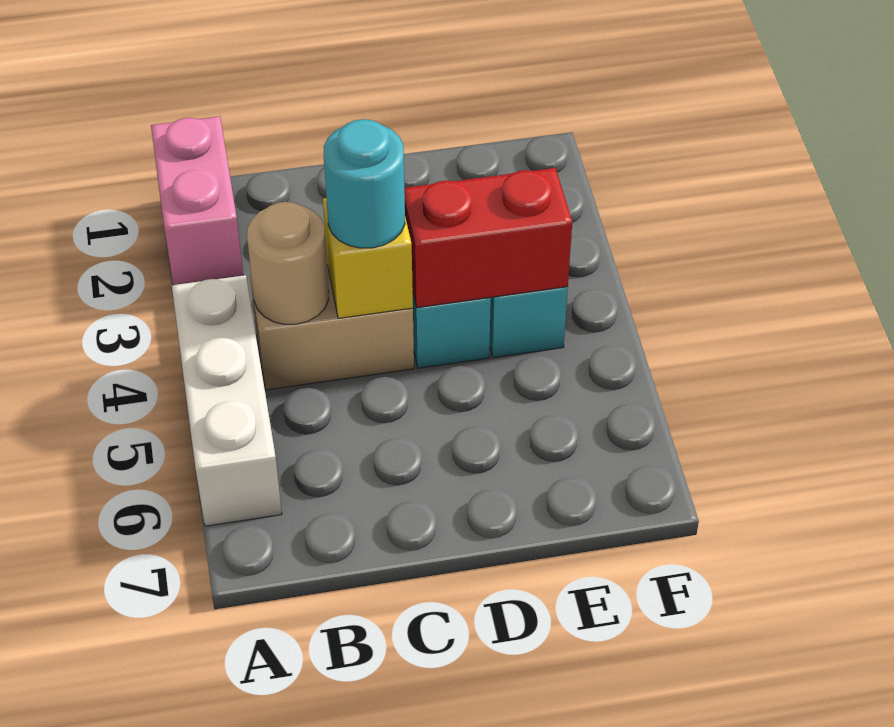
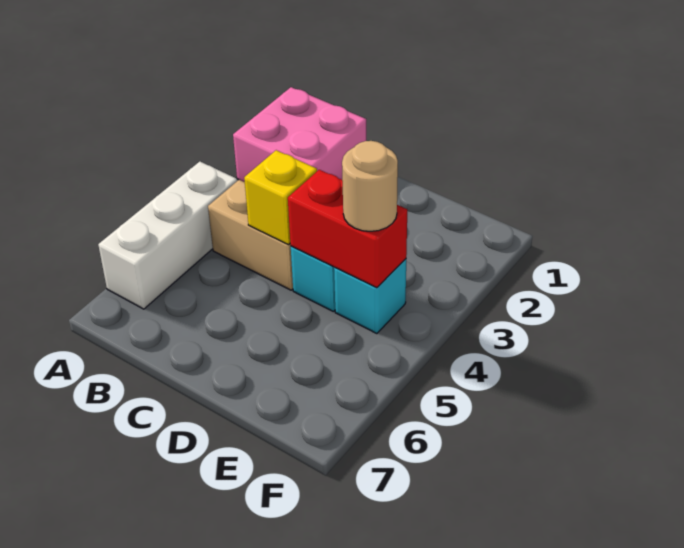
pink 1x2 brick [151,116,243,285] -> pink 2x2 brick [233,87,366,182]
tan 1x1 round brick [247,202,329,324] -> tan 1x1 round brick moved to [342,141,398,231]
cyan 1x1 round brick [324,119,405,248] -> none

